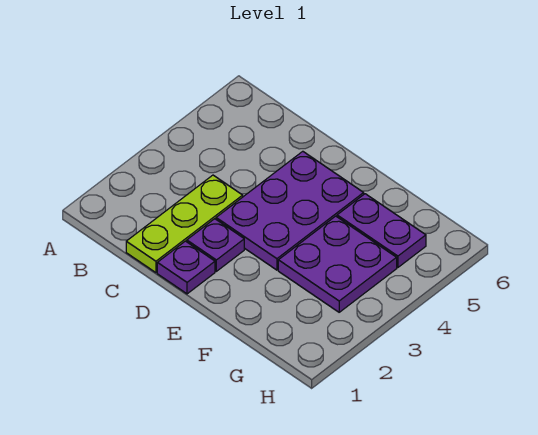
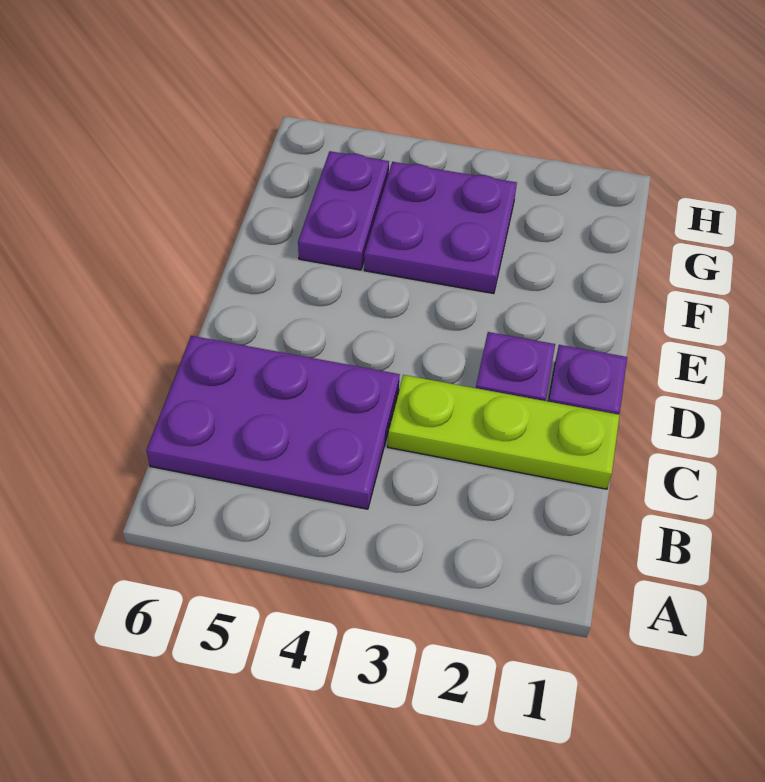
purple 2x3 plate [216,151,364,270] -> purple 2x3 plate moved to [146,336,400,509]

